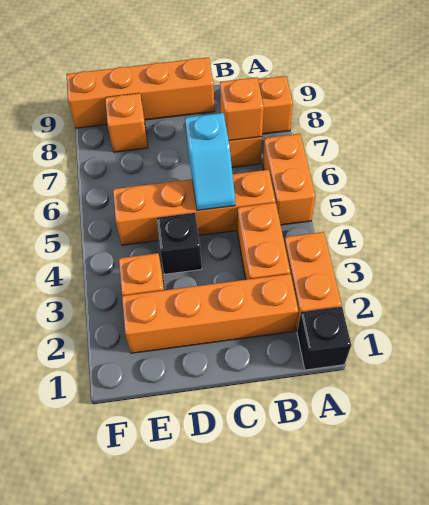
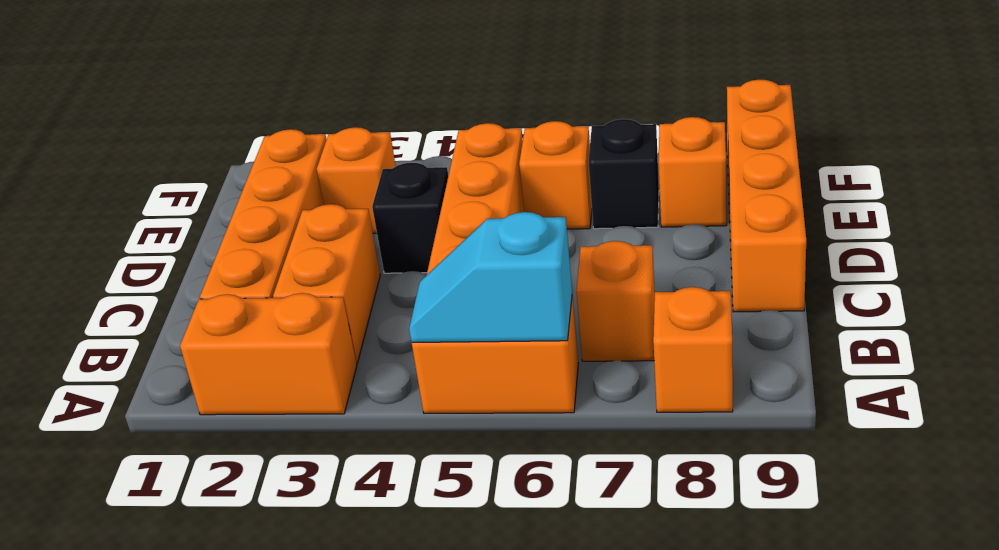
black 1x1 brick [297,307,351,370] -> black 1x1 brick moved to [588,119,659,229]
orange 1x2 brick [237,203,290,280] -> orange 1x2 brick turned to [273,204,380,363]
orange 1x1 brick [220,77,264,141] -> orange 1x1 brick moved to [519,121,592,229]
cyan 1x2 slope [185,113,235,211] -> cyan 1x2 slope moved to [409,212,572,342]

